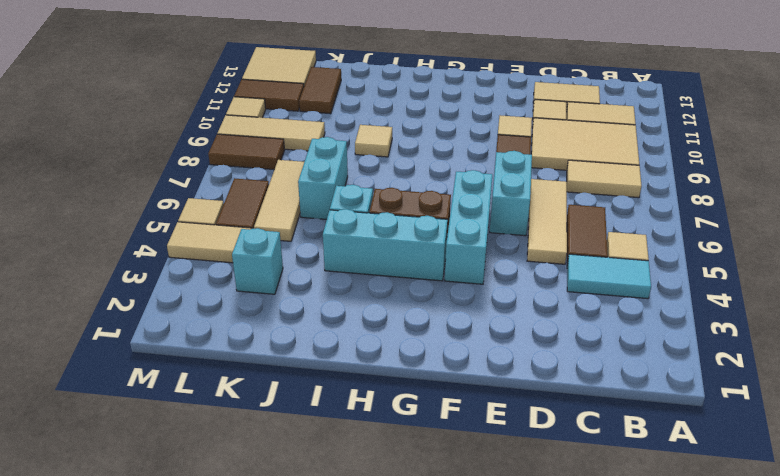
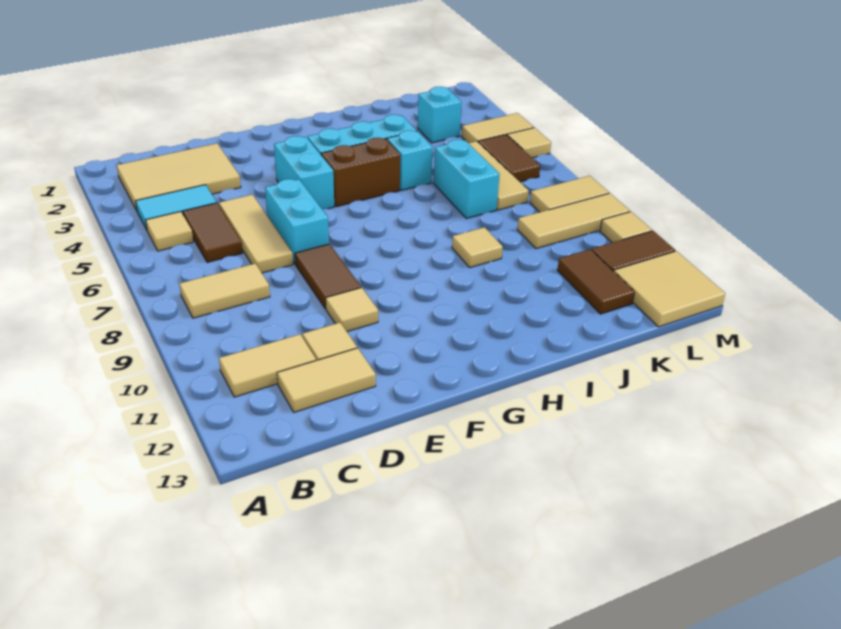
tan 2x3 tile [531,118,639,170] -> tan 2x3 tile moved to [117,143,241,211]
cyan 1x3 brick [445,170,492,284] -> cyan 1x2 brick [274,136,334,209]
brown 1x2 tile [208,134,285,169] -> tan 1x2 tile [530,176,609,212]

